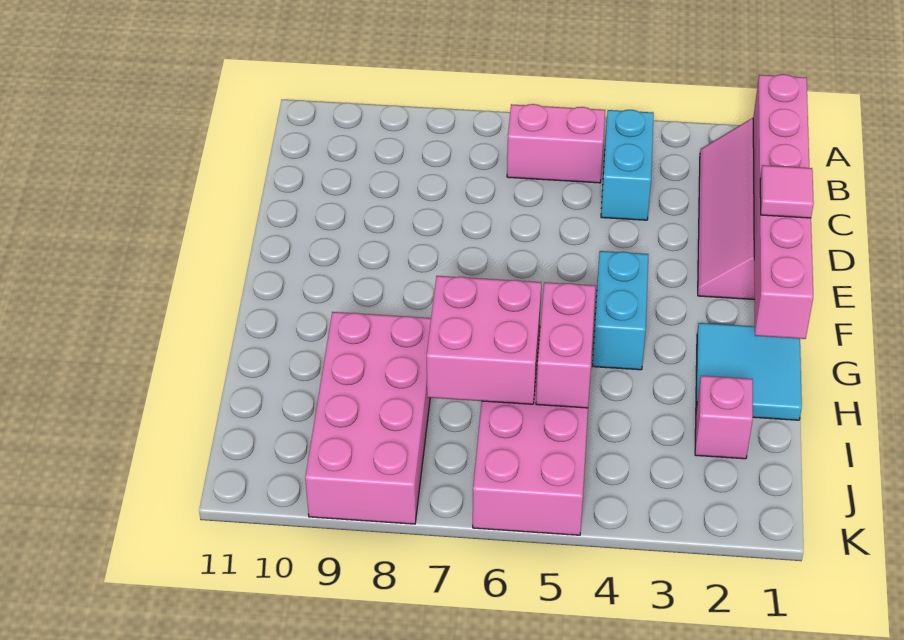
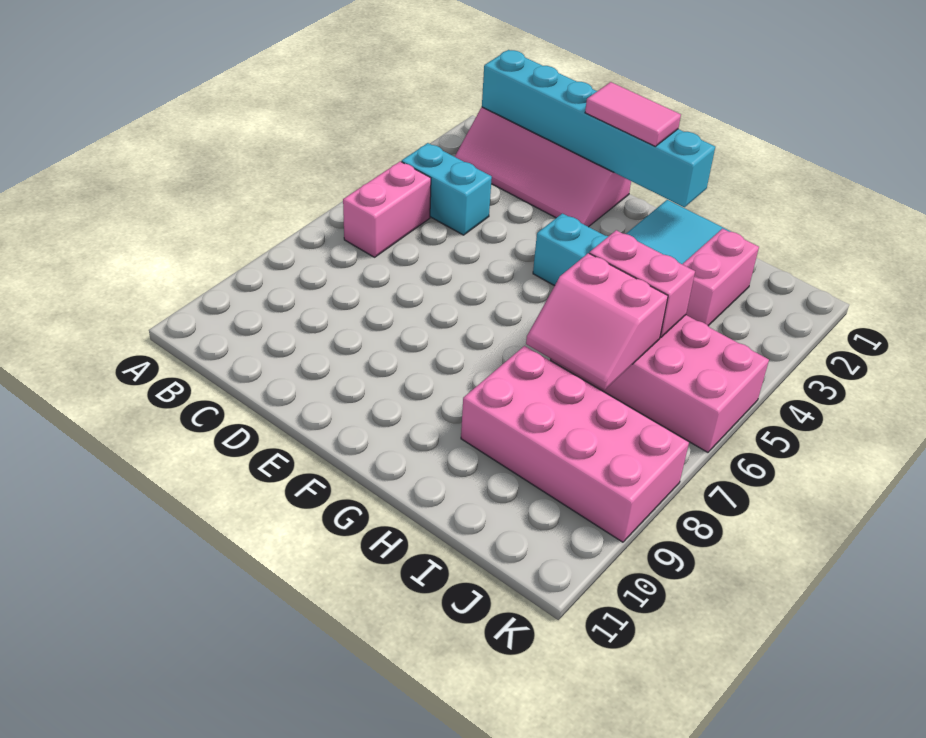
pink 1x6 brick [753,74,813,339] -> cyan 1x6 brick [482,50,715,207]
pink 1x1 tile [760,165,814,218] -> pink 1x2 tile [585,82,681,146]
pink 2x2 brick [427,276,541,404] -> pink 2x2 slope [526,253,668,390]
pink 1x1 brick [695,376,753,459] -> pink 1x2 brick [682,229,759,326]

